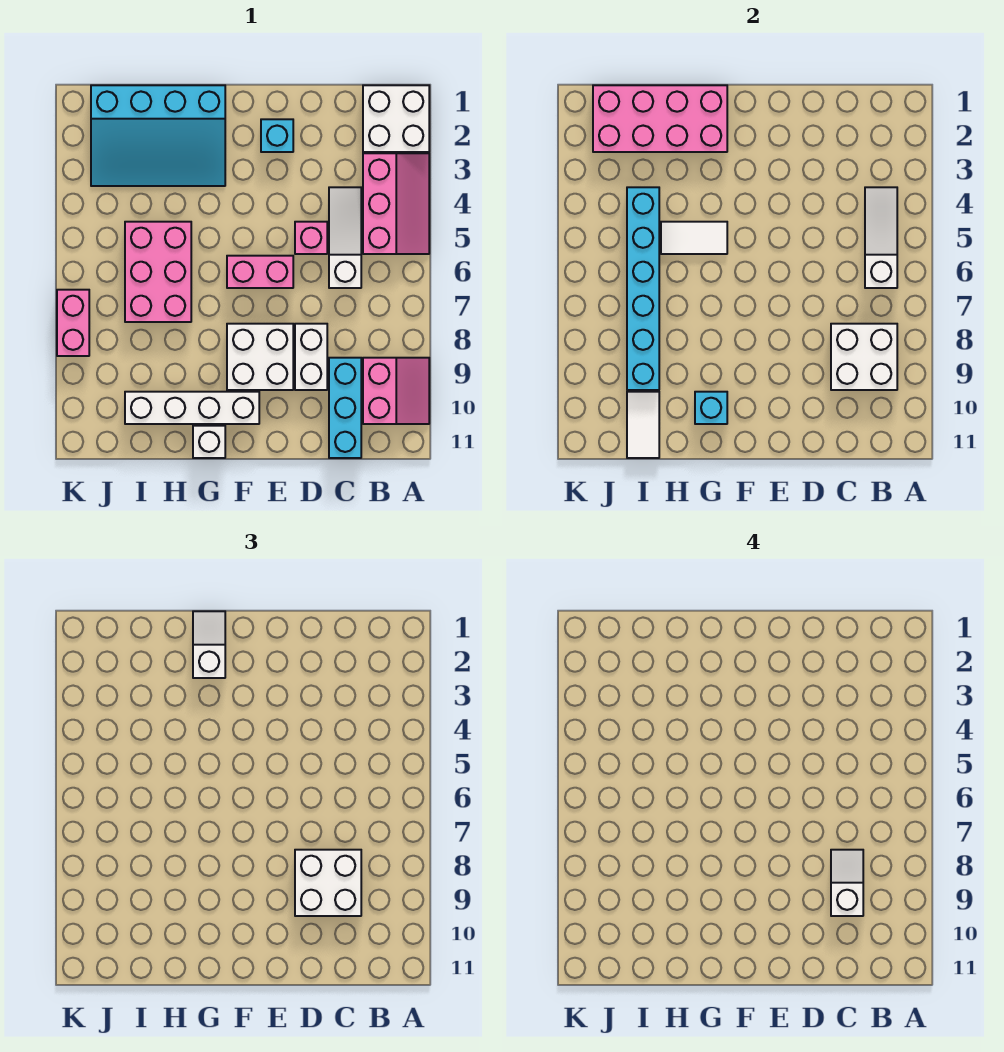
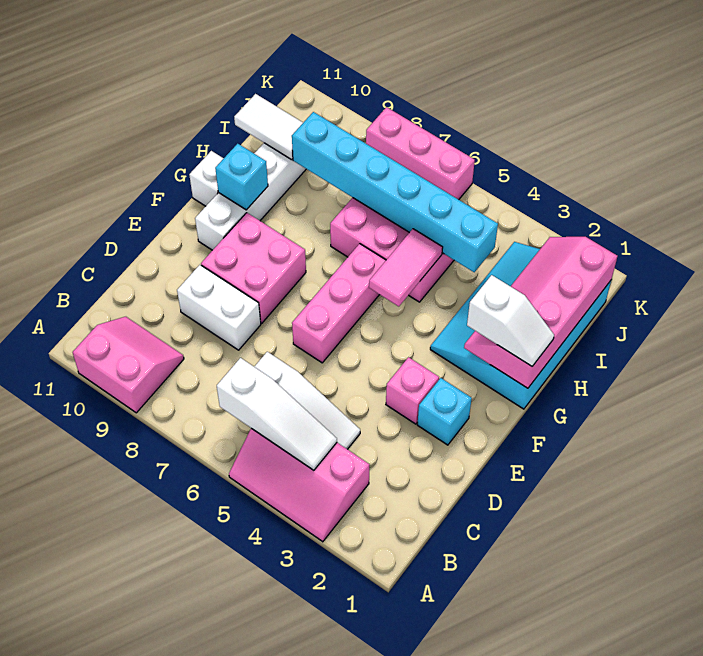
white 2x2 brick [363,85,429,152] -> none
pink 2x2 slope [363,358,429,424] -> pink 2x2 slope turned to [73,317,184,413]
white 2x2 brick [831,324,897,390] -> none
white 2x2 brick [295,850,361,916] -> none
white 1x2 slope [831,850,863,916] -> none
cyan 1x3 brick [329,358,361,458] -> none
pink 1x1 brick [295,222,327,254] -> pink 1x1 brick moved to [386,357,439,424]
pink 1x2 brick [227,256,293,288] -> pink 1x3 brick [292,244,386,363]
white 2x2 brick [227,324,293,390] -> pink 2x2 brick [201,213,306,323]
pink 2x4 brick [593,85,727,152] -> pink 2x4 slope [464,237,618,388]
white 1x2 tile [661,222,727,254] -> pink 1x2 tile [369,229,443,306]
pink 1x2 brick [57,290,89,356] -> pink 1x3 brick [366,107,475,200]

